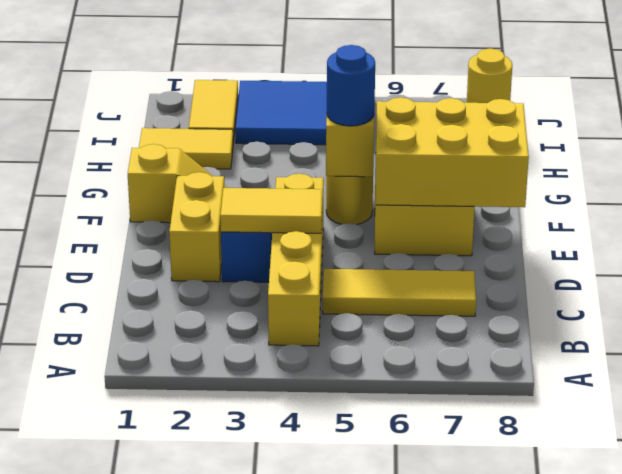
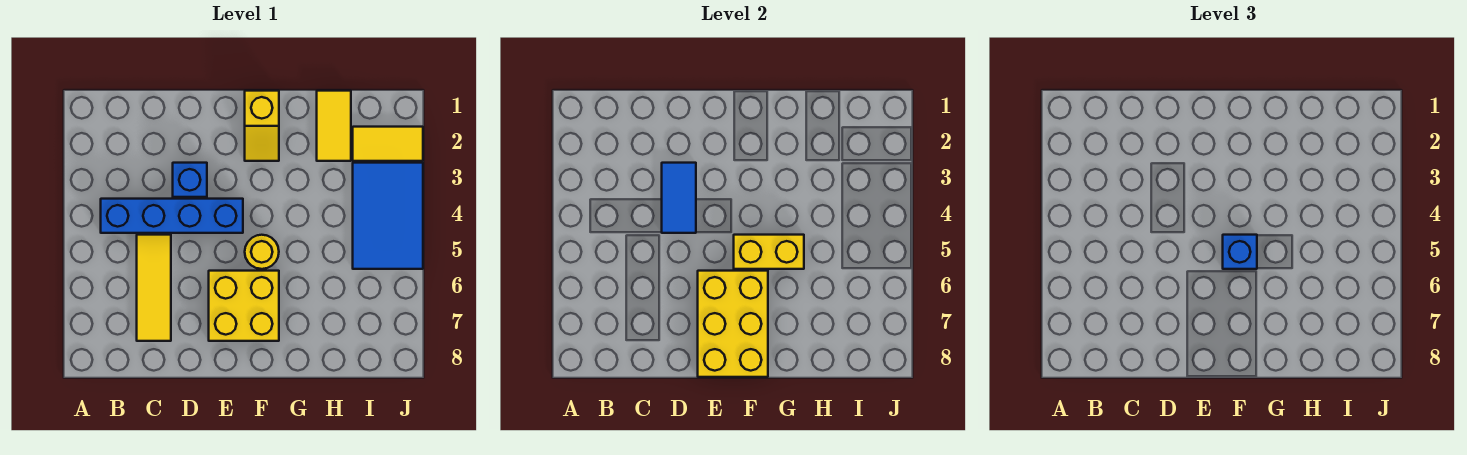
yellow 1x4 brick [268,174,324,346] -> blue 1x4 brick [101,199,243,233]
yellow 1x2 brick [169,172,224,282] -> none
yellow 1x2 tile [220,188,322,233] -> blue 1x2 tile [662,163,696,233]
blue 1x1 round brick [327,45,375,126] -> blue 1x1 brick [1223,235,1257,269]
yellow 1x1 round brick [467,48,512,103] -> none

